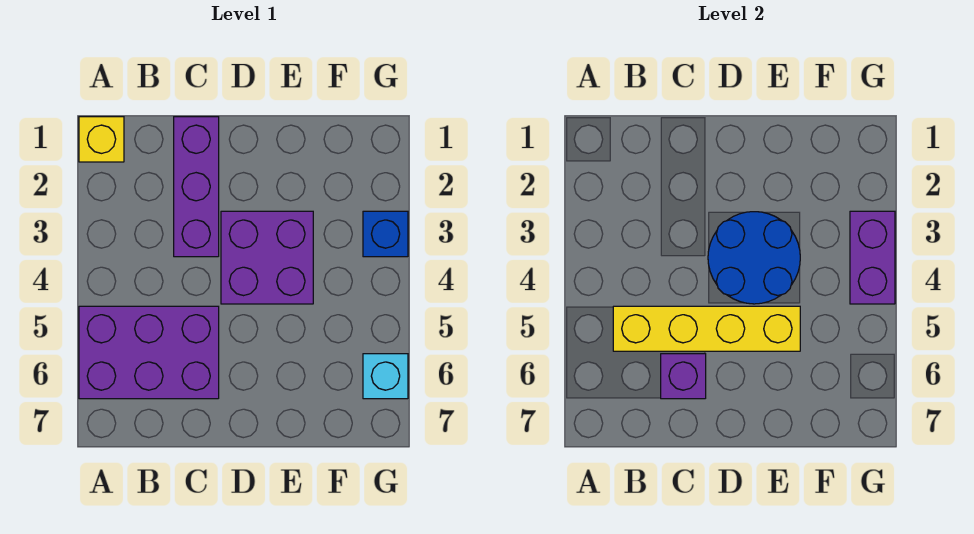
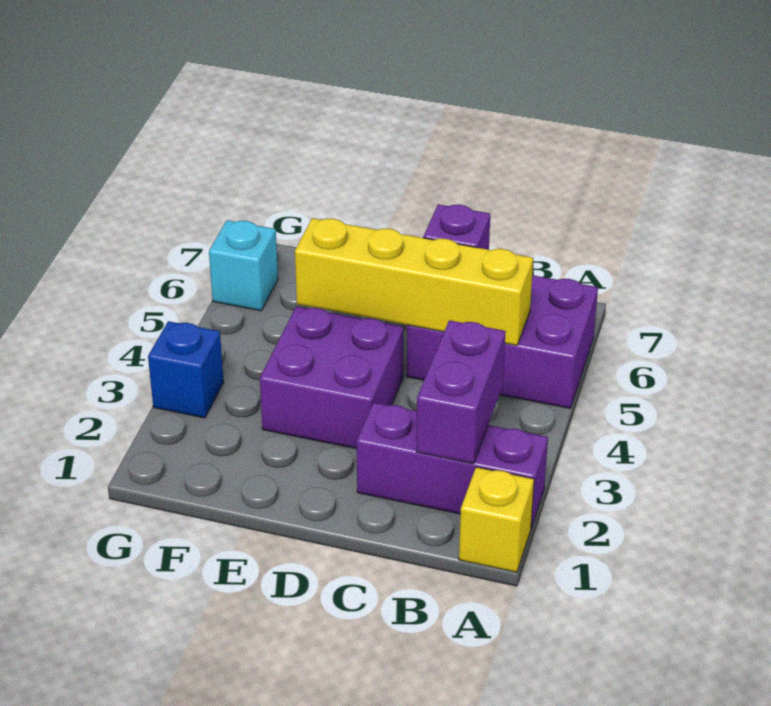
purple 1x3 brick [174,117,219,257] -> purple 1x3 brick turned to [357,403,548,528]
blue 2x2 round brick [708,212,800,304] -> none
purple 1x2 brick [850,211,895,304] -> purple 1x2 brick moved to [416,320,506,464]

